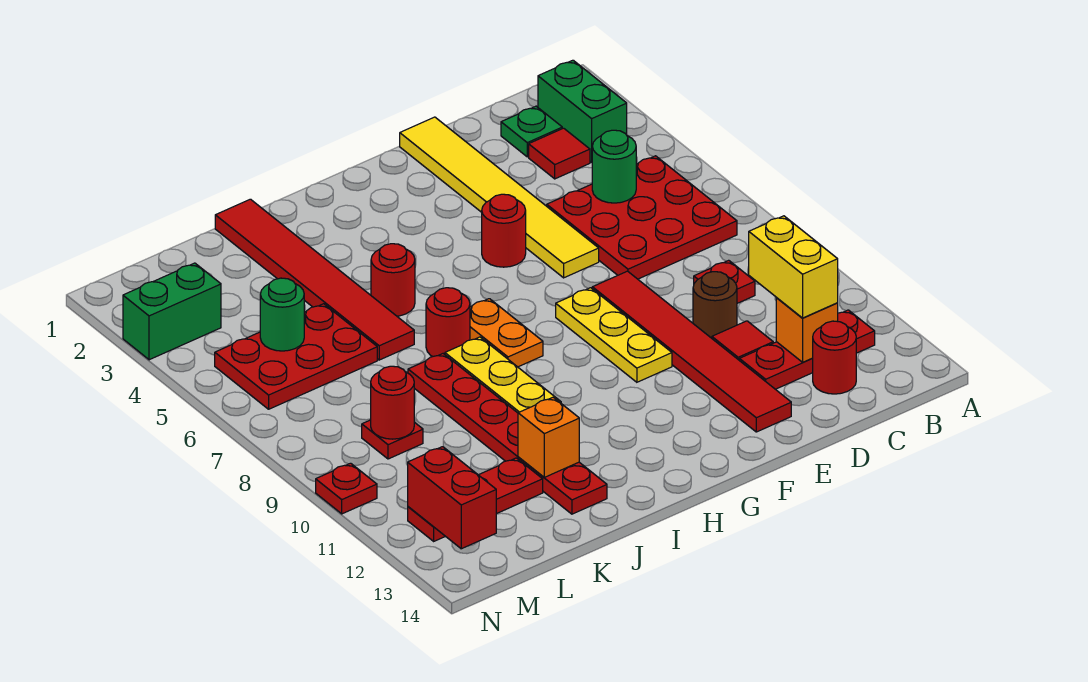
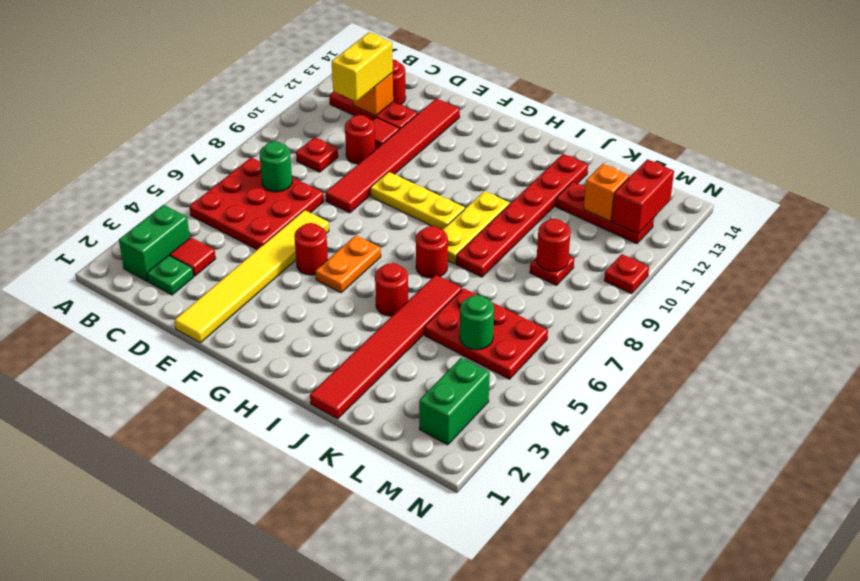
green 1x1 round brick [592,130,636,203] -> green 1x1 round brick moved to [259,141,292,192]
brown 1x1 round brick [693,272,737,338] -> red 1x1 round brick [345,115,375,164]
yellow 1x3 plate [556,288,672,382] -> yellow 1x3 plate turned to [370,172,465,230]
orange 1x2 plate [470,299,543,367] -> orange 1x2 plate moved to [316,235,381,293]
orange 1x1 brick [518,397,579,477] -> orange 1x1 brick moved to [584,164,629,221]
green 1x2 brick [123,263,221,360] -> green 1x2 brick turned to [419,358,490,445]

